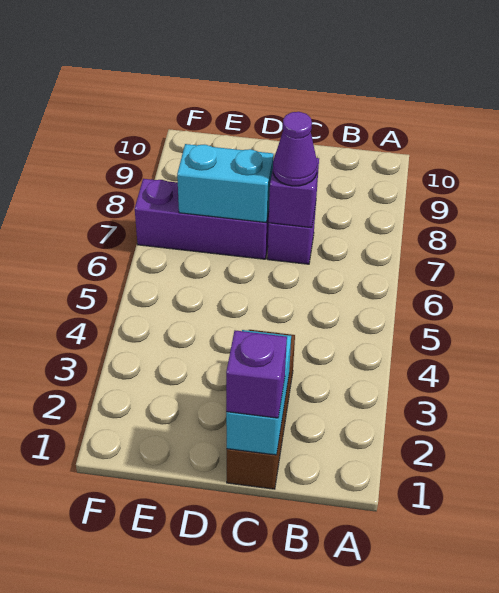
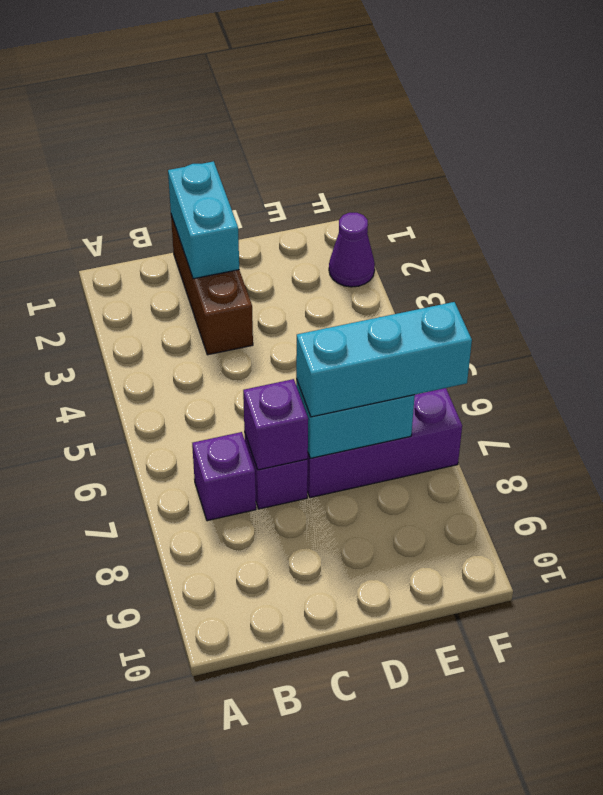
purple 1x1 brick [226,330,287,418] -> purple 1x1 brick moved to [192,432,256,521]
purple 1x1 cone [273,112,317,186] -> purple 1x1 cone moved to [329,213,375,287]
none -> cyan 1x3 brick [296,302,472,417]

